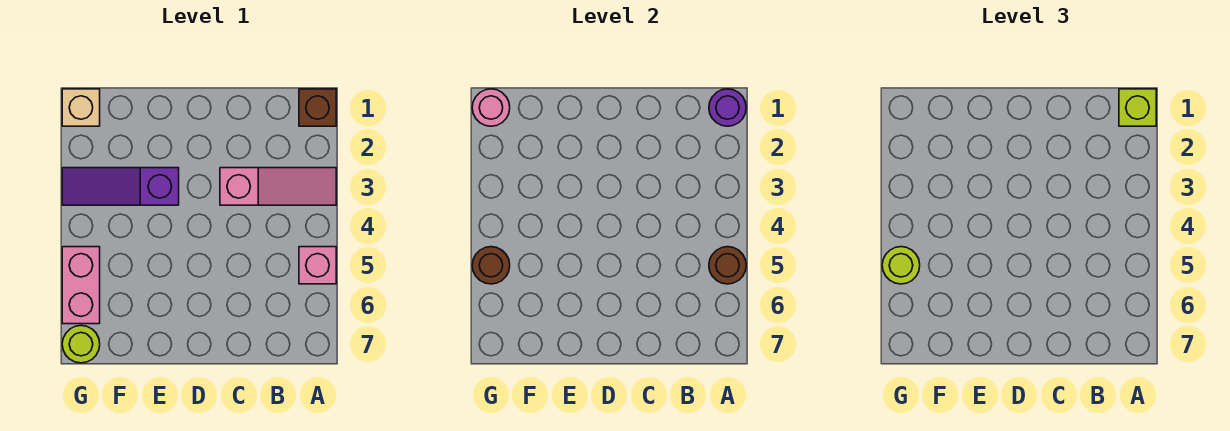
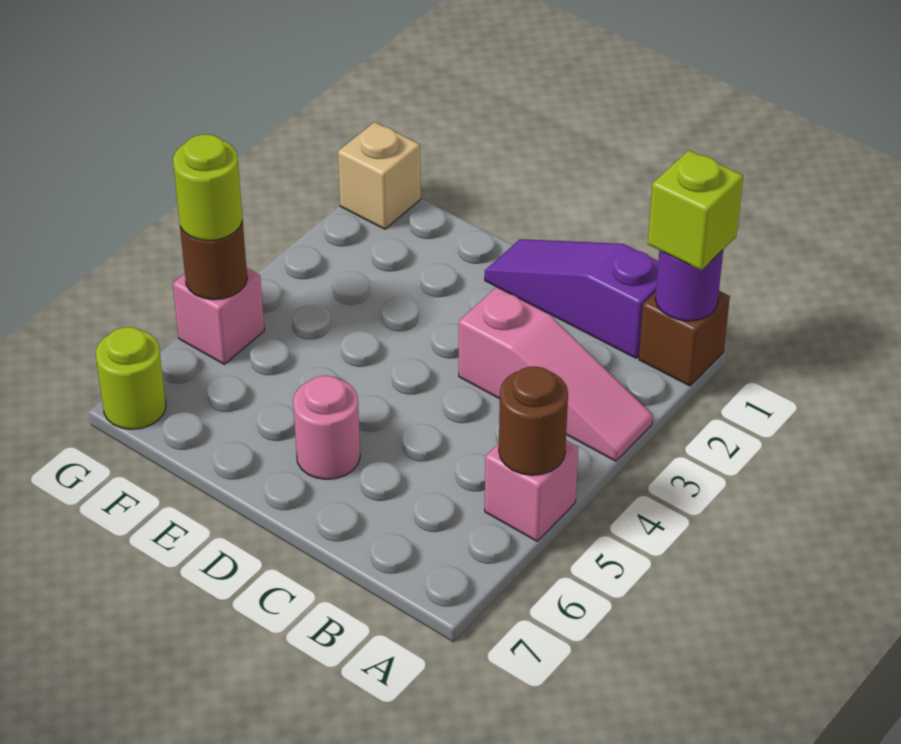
purple 1x3 slope [62,168,179,205] -> purple 1x3 slope moved to [485,239,658,358]
pink 1x1 round brick [472,89,510,126] -> pink 1x1 round brick moved to [293,376,360,479]
pink 1x2 brick [62,247,100,324] -> pink 1x1 brick [173,268,264,364]

